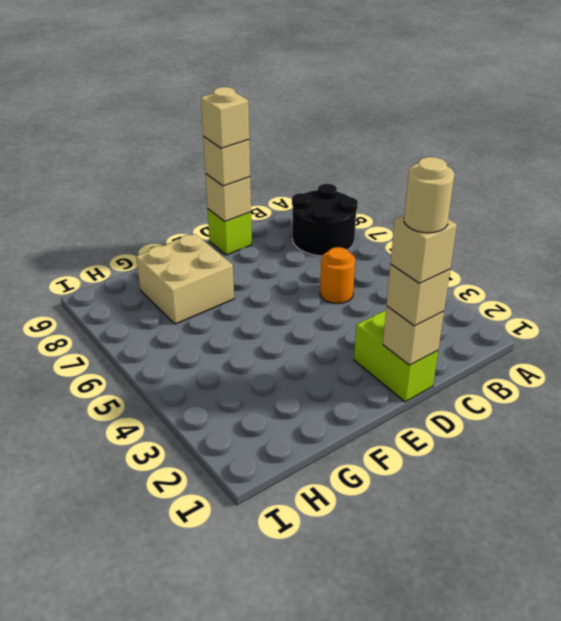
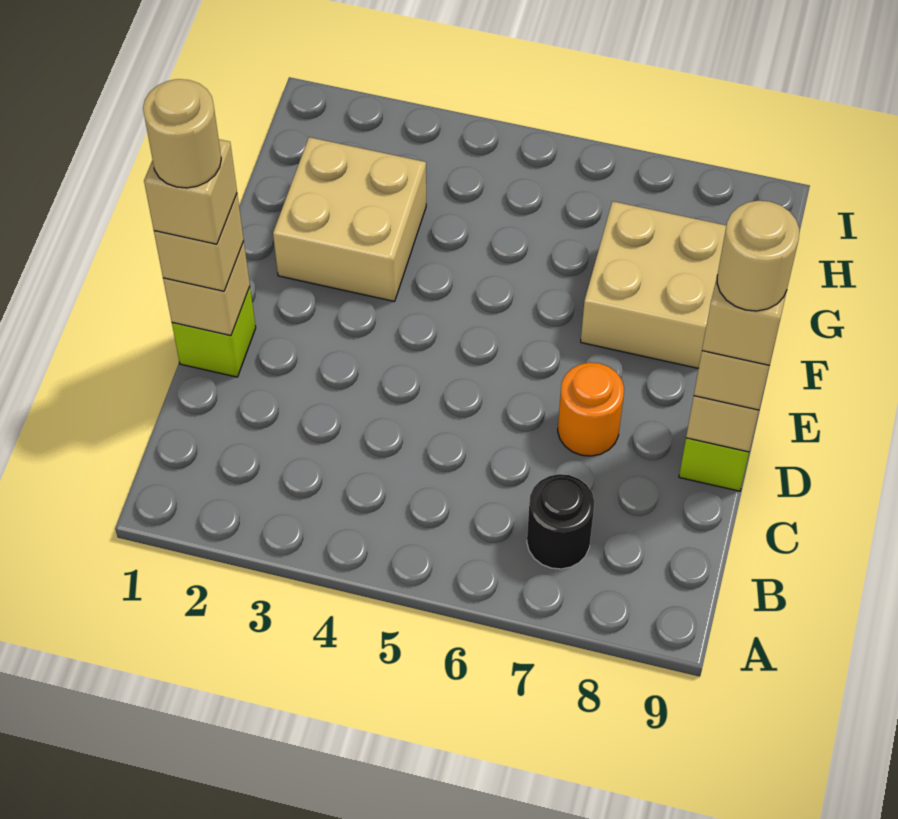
black 2x2 round brick [292,184,358,256] -> black 1x1 round brick [527,474,595,569]
orange 1x1 round brick [320,247,355,304] -> orange 1x1 round brick moved to [558,362,624,456]
lime 1x2 brick [354,311,438,402] -> lime 1x1 brick [172,287,256,377]
none -> tan 1x1 round brick [717,201,799,311]
none -> tan 2x2 brick [273,137,426,301]

